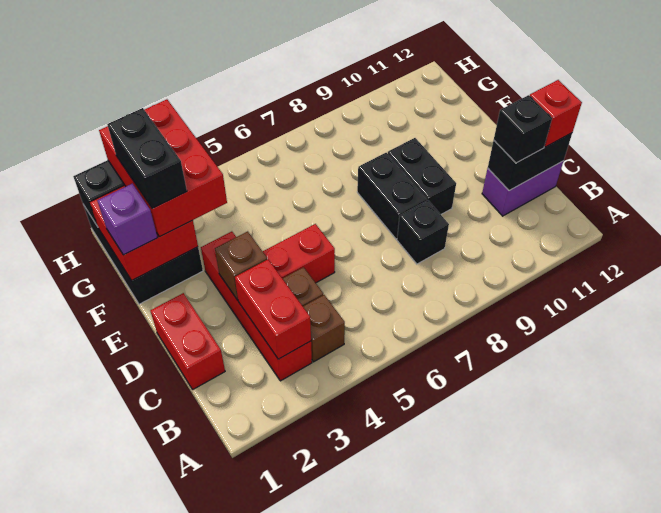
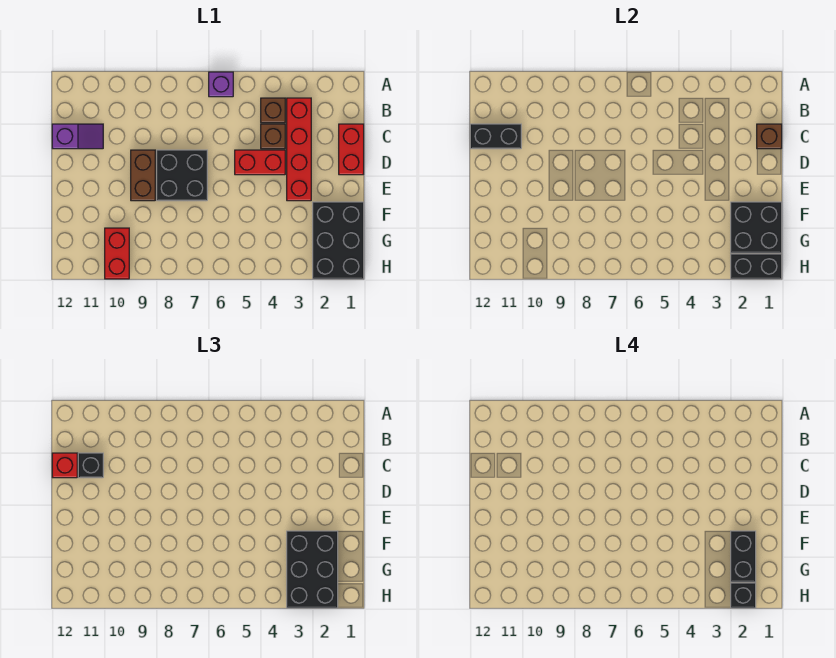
red 1x2 brick [235,259,311,359] -> red 1x2 brick moved to [105,228,129,279]
black 1x1 brick [397,200,449,264] -> black 1x1 brick moved to [731,583,756,608]
purple 1x2 brick [482,161,563,216] -> purple 1x2 slope [52,124,103,149]
brown 1x1 brick [215,231,267,300] -> brown 1x1 brick moved to [757,124,782,149]
black 1x2 brick [357,153,427,239] -> black 2x2 brick [157,150,207,201]
black 1x2 brick [388,138,456,214] -> brown 1x2 brick [131,150,155,201]
red 2x2 brick [90,185,198,281] -> black 2x2 brick [731,202,782,253]
purple 1x1 brick [97,184,158,255] -> purple 1x1 brick moved to [209,72,233,97]
red 2x3 brick [99,99,227,237] -> black 2x3 brick [287,531,338,608]

